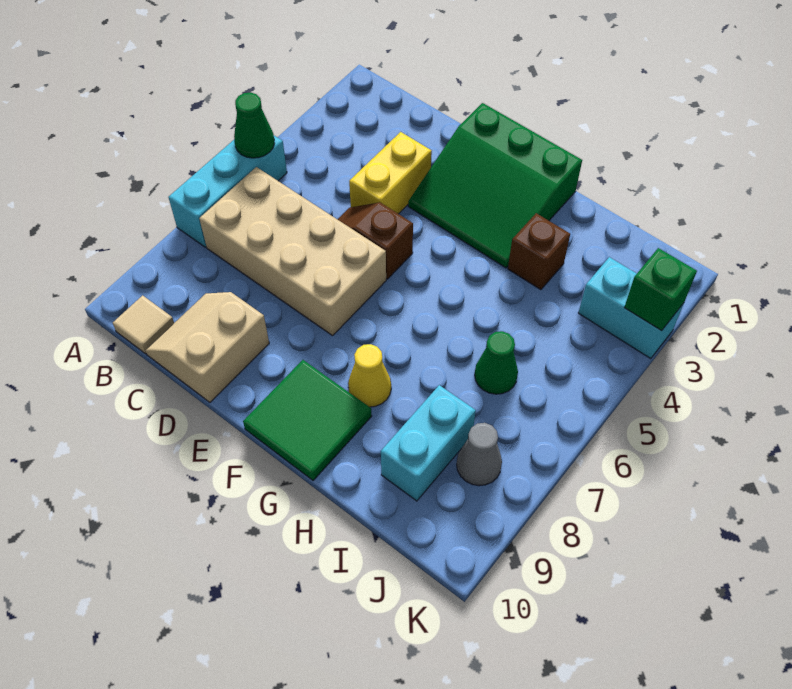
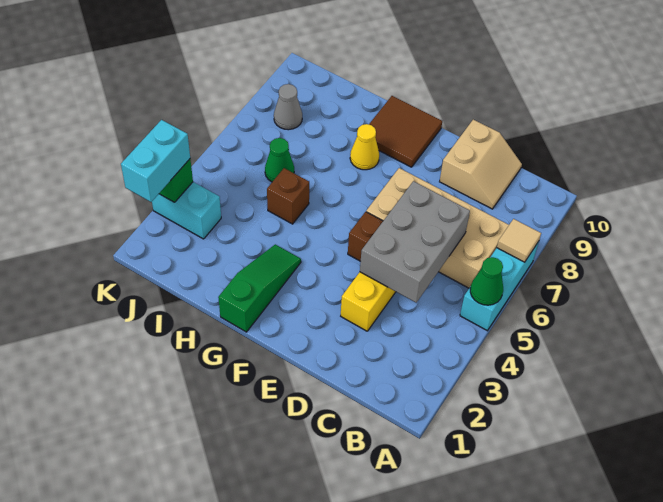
tan 1x1 tile [113,295,174,354] -> tan 1x1 tile moved to [497,219,541,262]
none -> grey 2x3 brick [360,181,470,303]
green 3x3 slope [408,103,582,268] -> green 1x3 slope [218,244,301,332]
green 2x2 tile [243,360,372,480] -> brown 2x2 tile [369,96,442,167]
brown 1x1 brick [508,213,570,290] -> brown 1x1 brick moved to [267,168,309,224]
cyan 1x2 brick [381,385,476,501] -> cyan 1x2 brick moved to [121,120,190,202]

